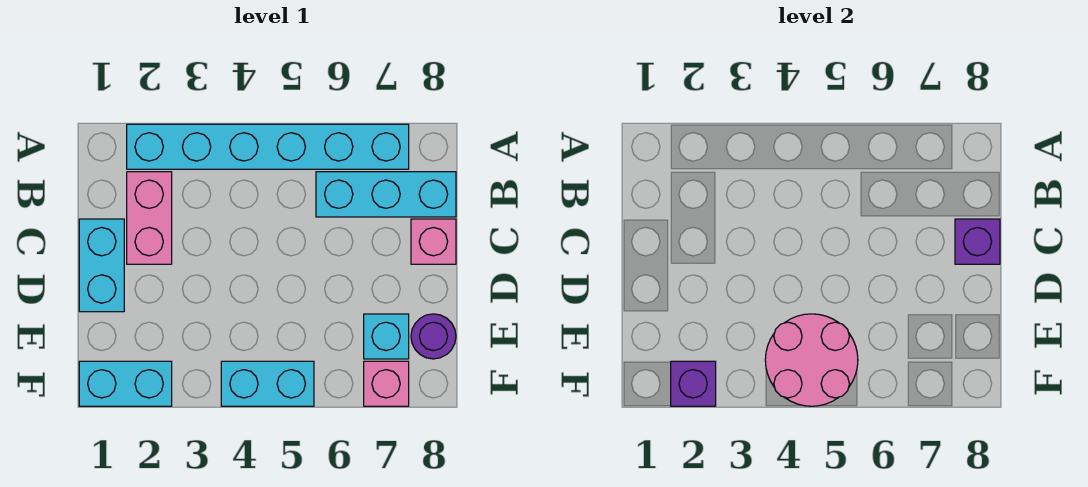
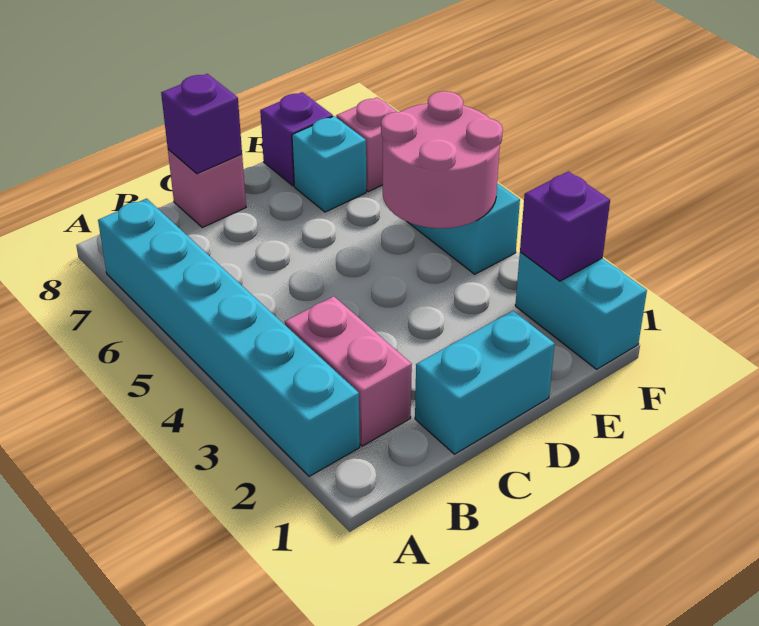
pink 1x2 brick [127,172,172,264] -> pink 1x2 brick turned to [285,296,412,446]
cyan 1x3 brick [316,172,456,217] -> none
purple 1x1 round brick [411,314,456,359] -> purple 1x1 brick [260,92,333,186]

